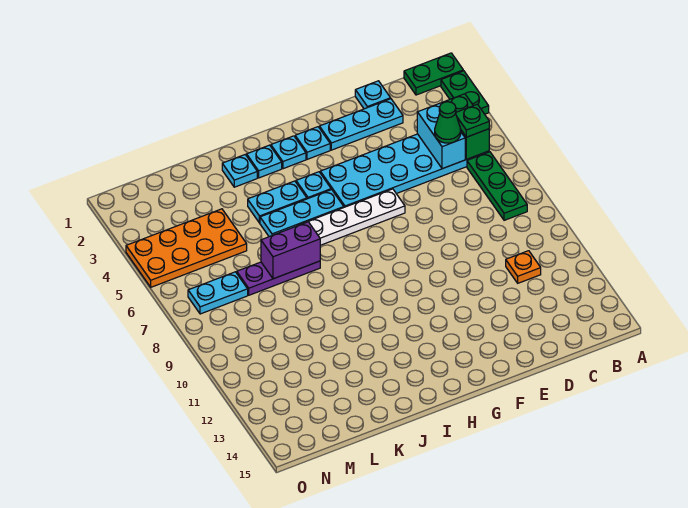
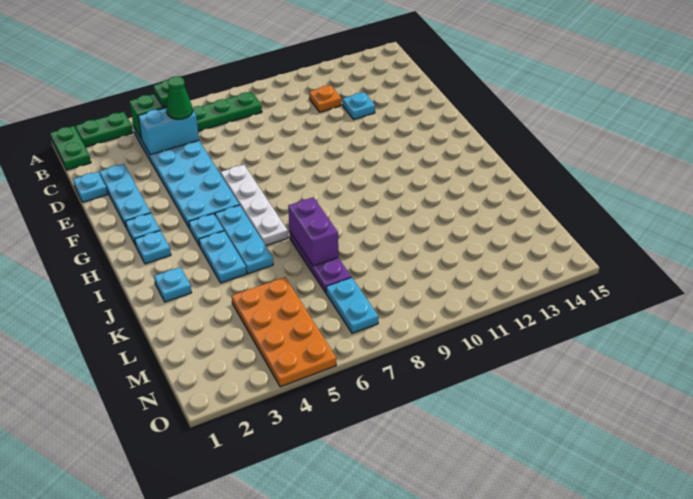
cyan 1x1 plate [247,145,282,178] -> cyan 1x1 plate moved to [343,92,375,120]

